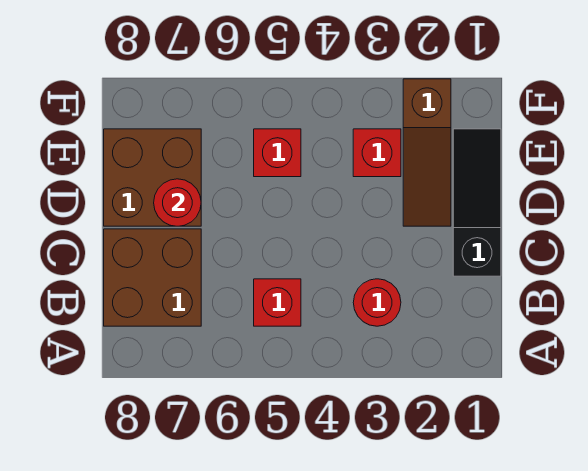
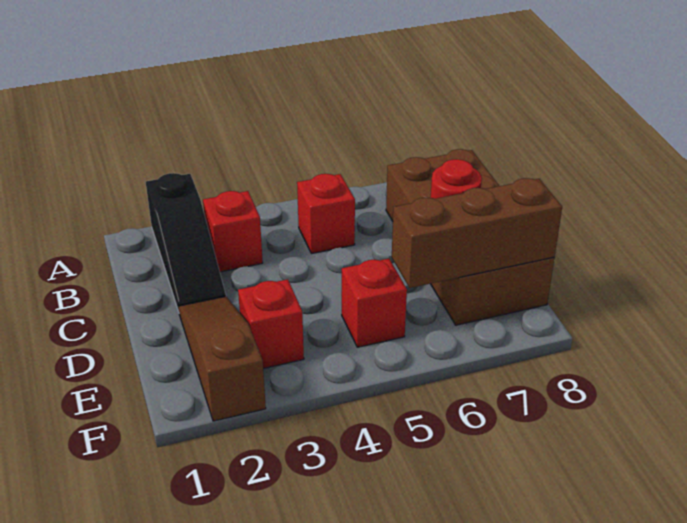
red 1x1 round brick [353,279,401,326] -> red 1x1 brick [203,191,263,272]
black 1x3 slope [453,129,501,276] -> black 1x3 slope moved to [146,173,226,312]
none -> brown 1x3 brick [392,178,562,288]

